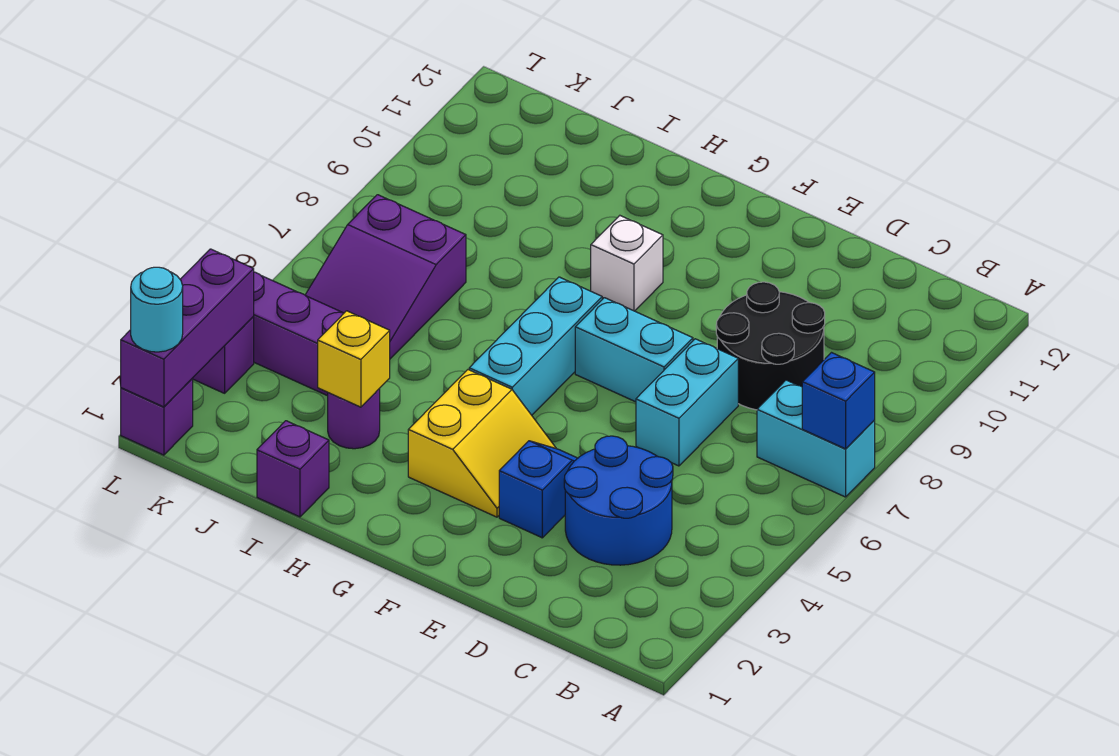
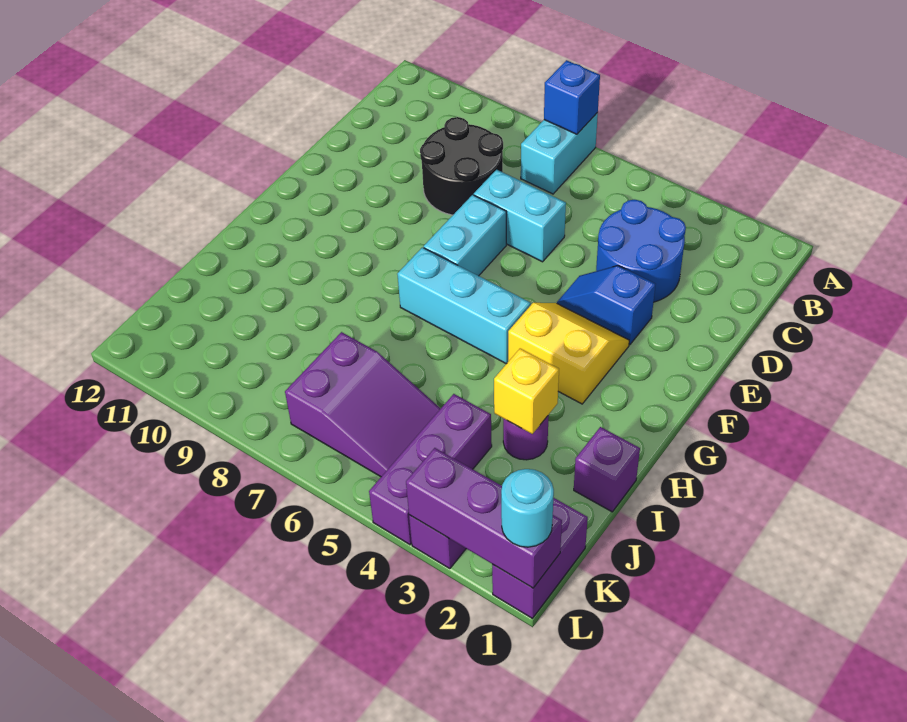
white 1x1 brick [591,216,663,311] -> none
purple 1x1 brick [121,378,193,455] -> purple 1x2 brick [492,498,588,618]

